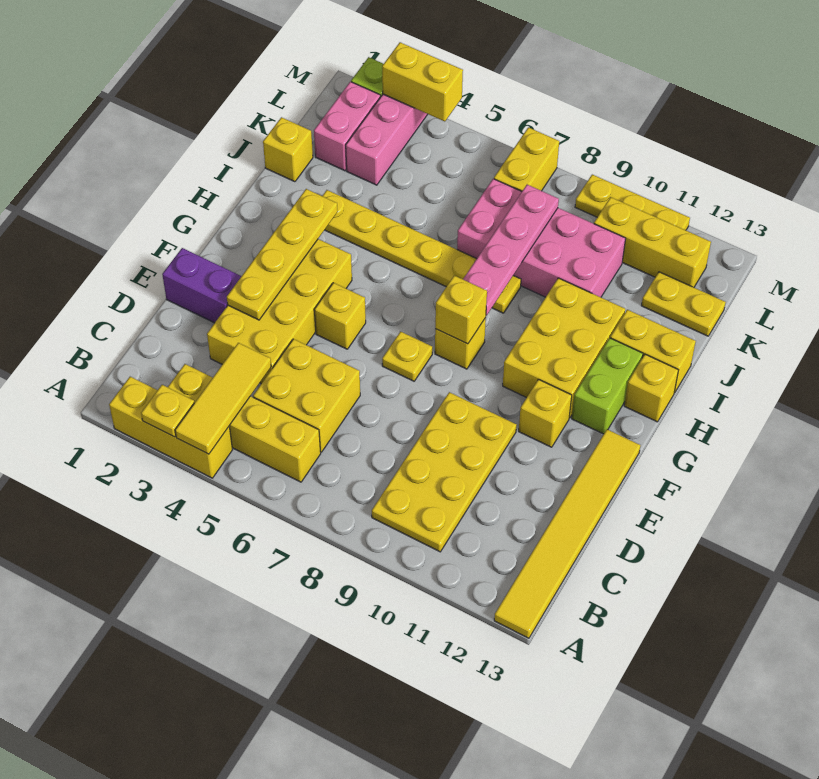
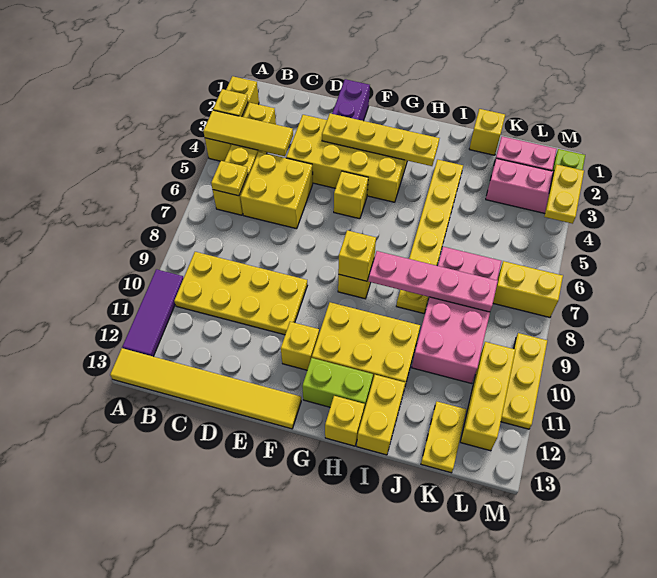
none -> purple 1x3 tile [122,269,184,357]
yellow 1x1 plate [382,332,432,381] -> yellow 1x1 plate moved to [211,161,248,196]
yellow 1x2 brick [382,42,463,121] -> yellow 1x2 plate [544,164,584,224]

